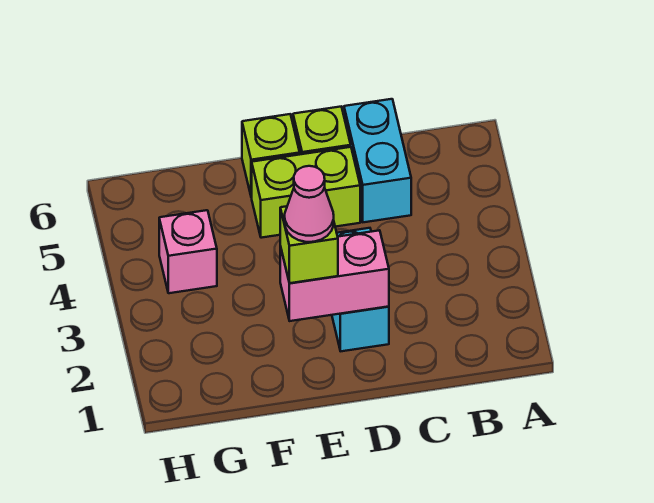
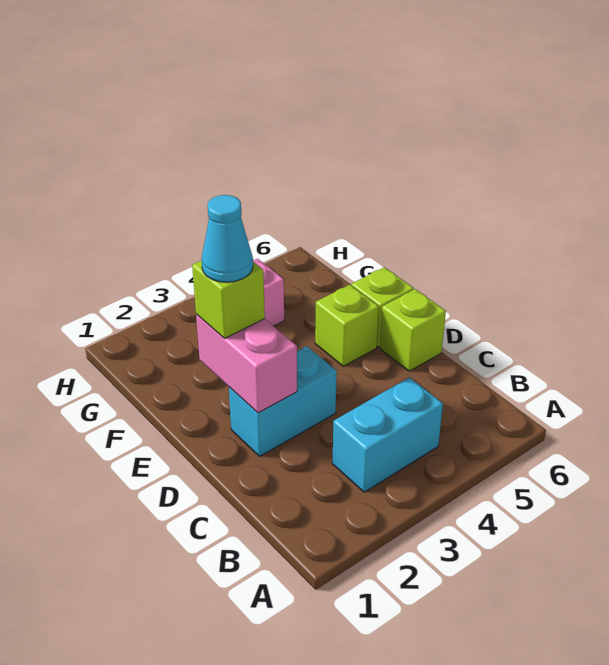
cyan 1x2 brick [344,99,411,222] -> cyan 1x2 brick moved to [332,377,443,492]
lime 1x2 brick [252,147,360,238] -> lime 1x1 brick [315,285,379,366]
pink 1x1 cone [285,166,334,242] -> cyan 1x1 cone [202,195,253,282]

